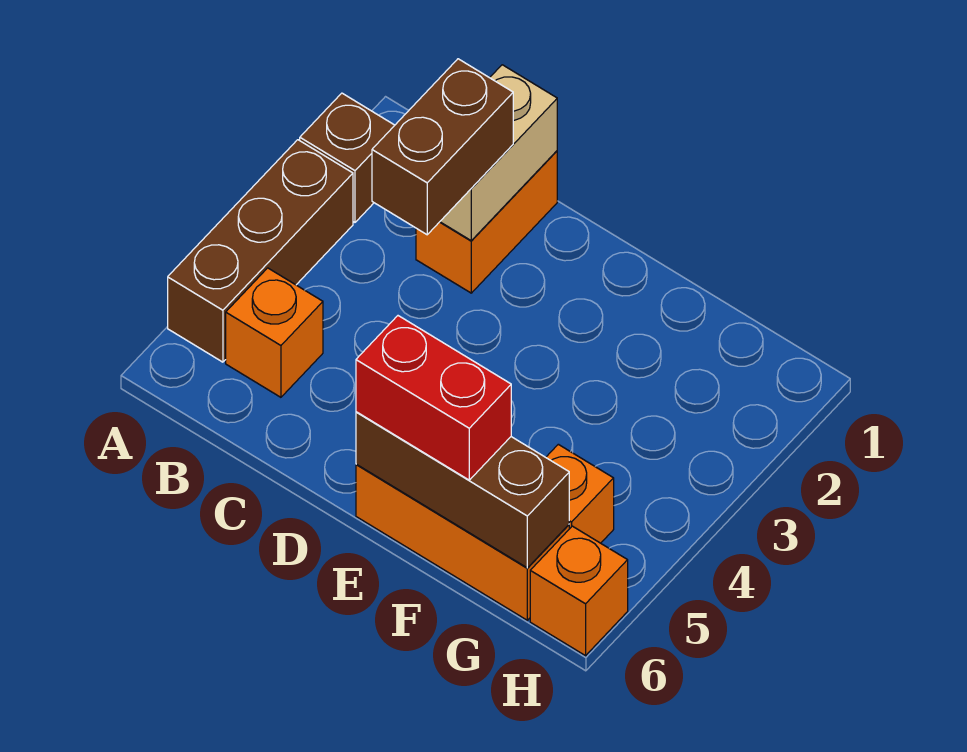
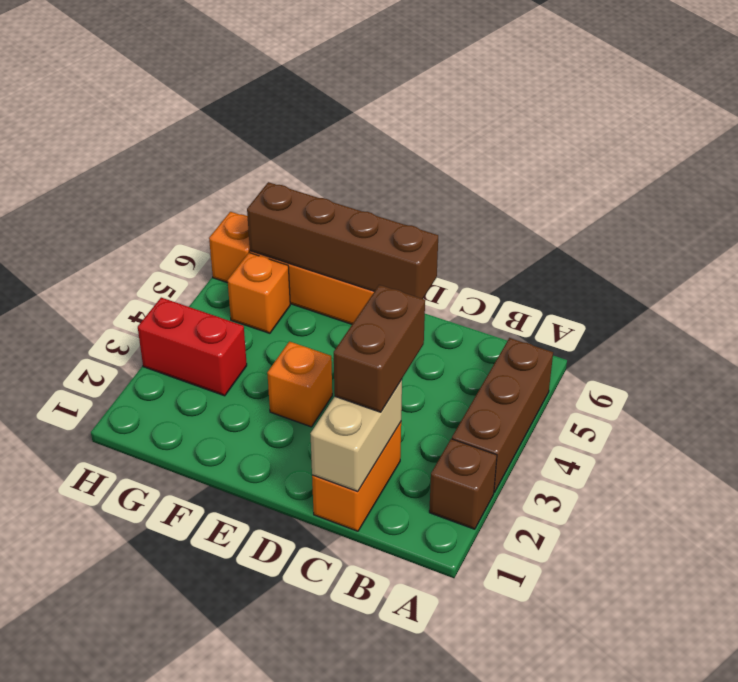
orange 1x1 brick [226,268,323,397] -> orange 1x1 brick moved to [267,341,332,427]
brown 1x3 brick [356,412,569,568] -> brown 1x4 brick [247,182,438,299]
red 1x2 brick [356,316,511,480] -> red 1x2 brick moved to [138,298,247,396]

